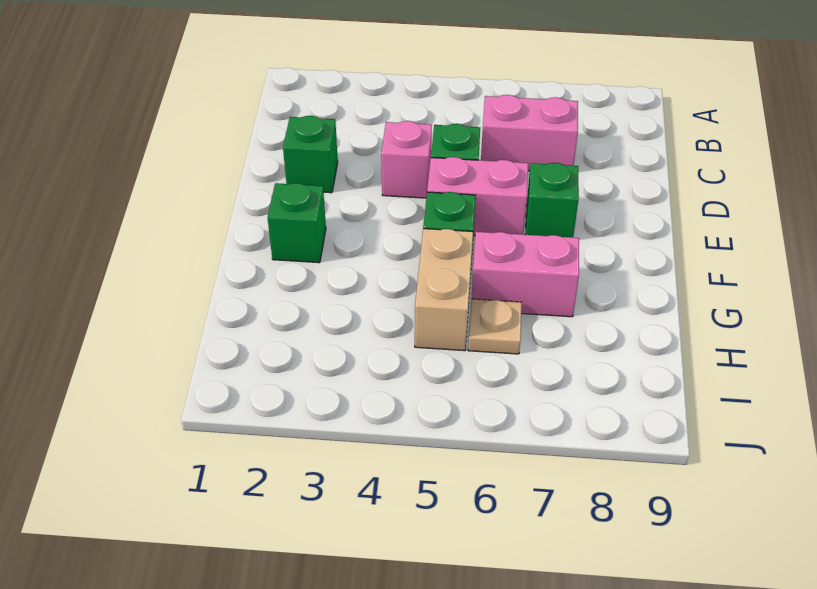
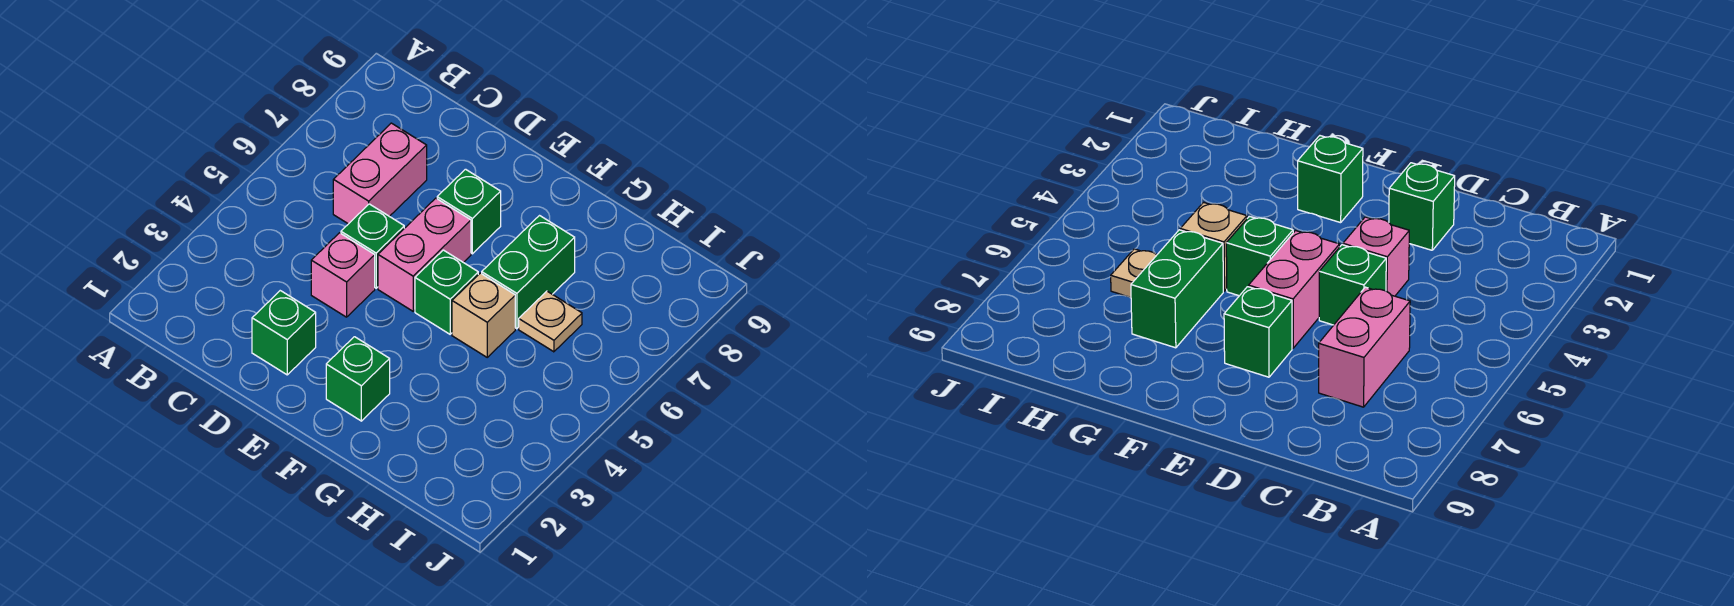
tan 1x2 brick [415,229,473,351] -> tan 1x1 brick [452,273,515,357]
pink 1x2 brick [471,232,579,317] -> green 1x2 brick [482,216,575,329]

